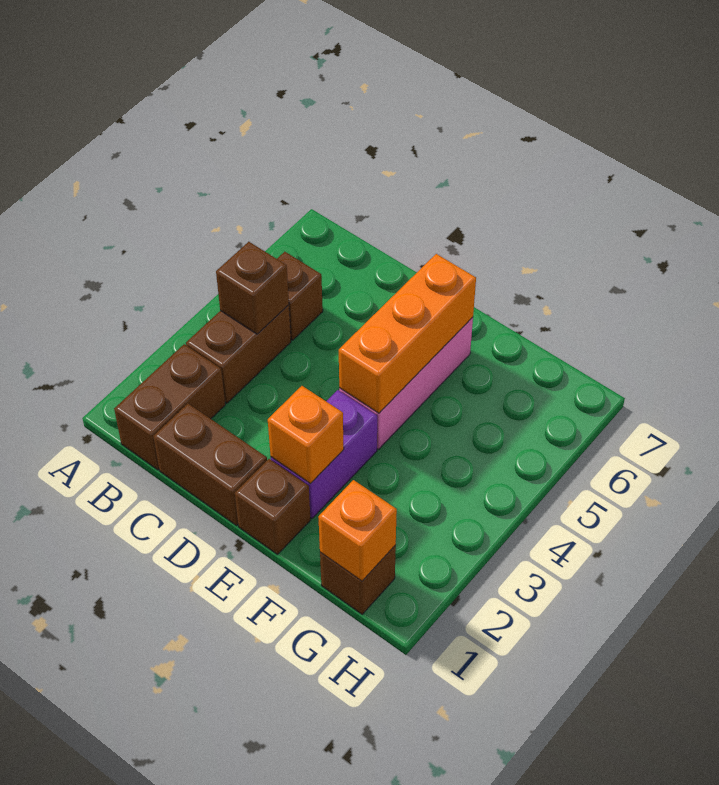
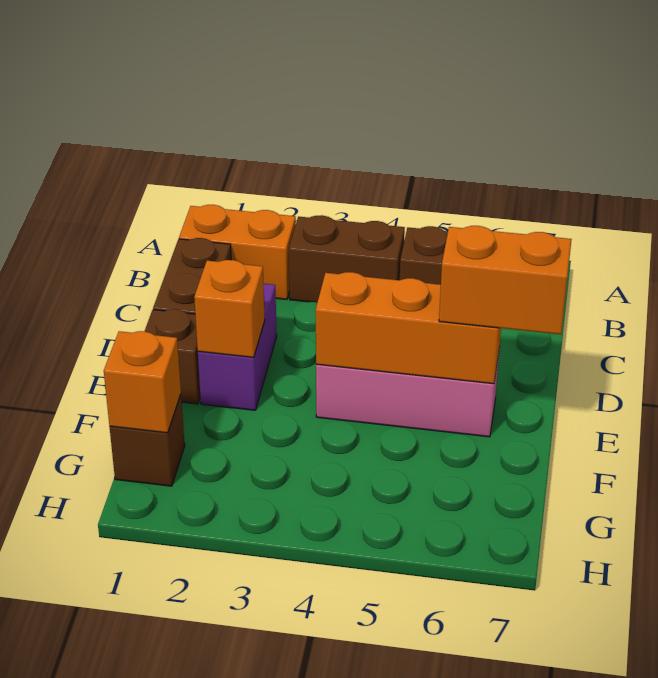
brown 1x2 brick [114,344,225,470] -> orange 1x2 brick [179,205,296,299]
brown 1x1 brick [216,242,289,334] -> none
purple 1x2 brick [271,390,377,518] -> purple 1x2 brick turned to [198,284,277,410]
none -> orange 1x2 brick [439,226,572,334]

